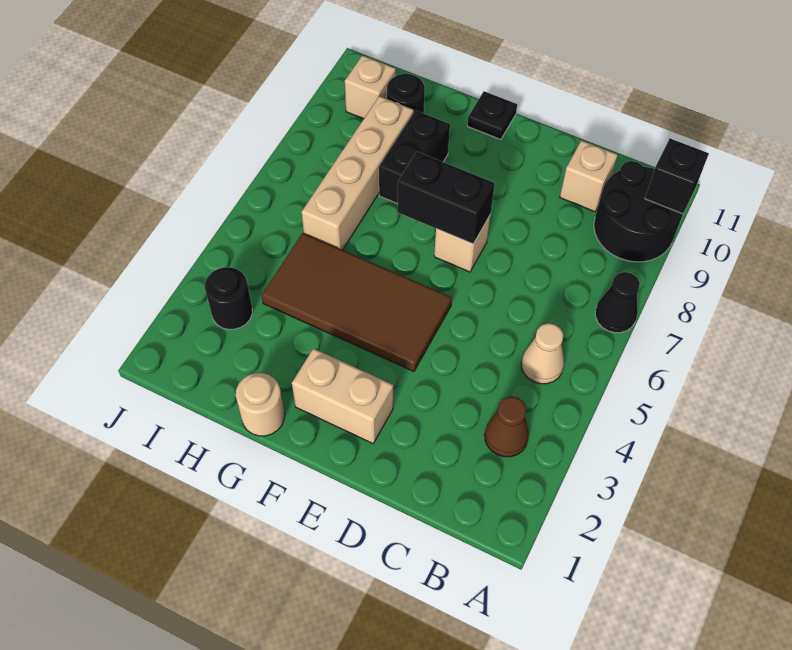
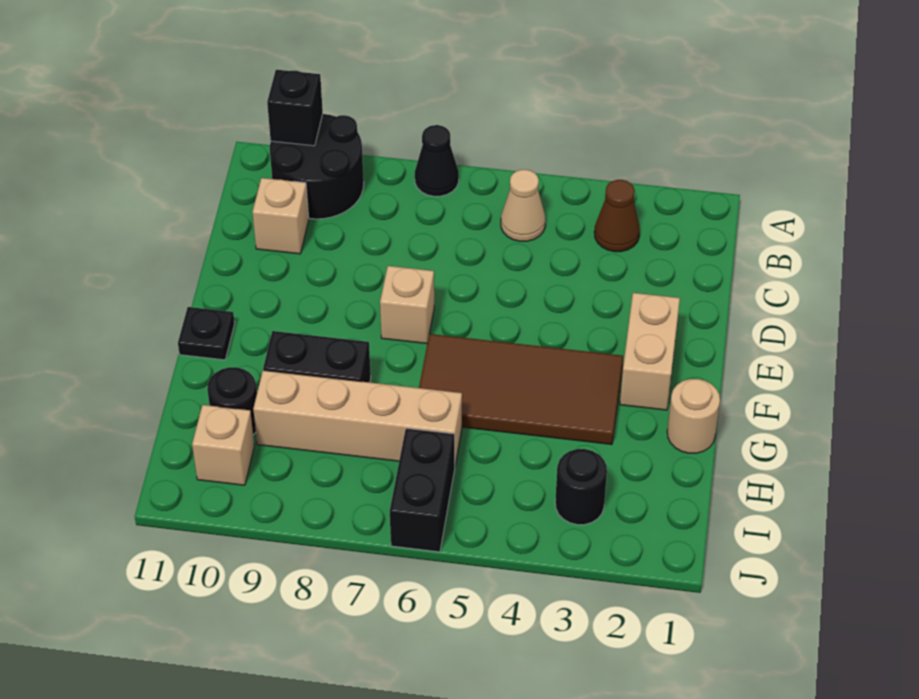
brown 2x4 tile [261,233,452,371] -> brown 2x4 tile turned to [419,334,623,444]
black 1x2 brick [397,152,495,244] -> black 1x2 brick moved to [390,428,455,552]

